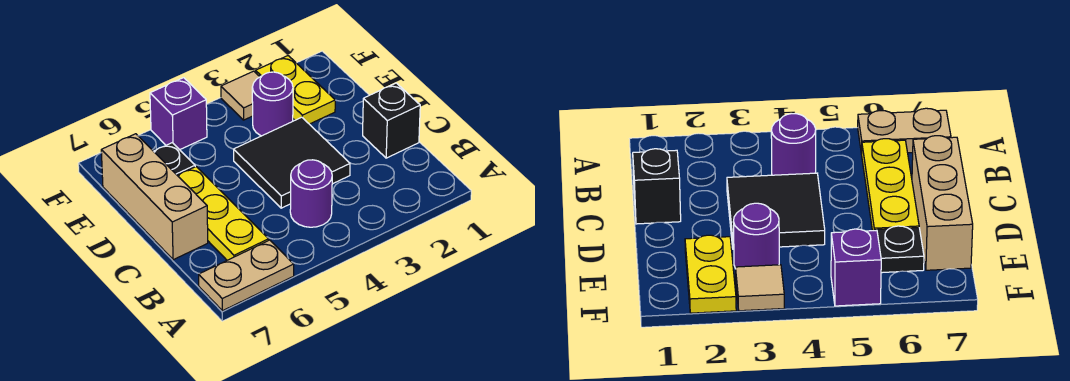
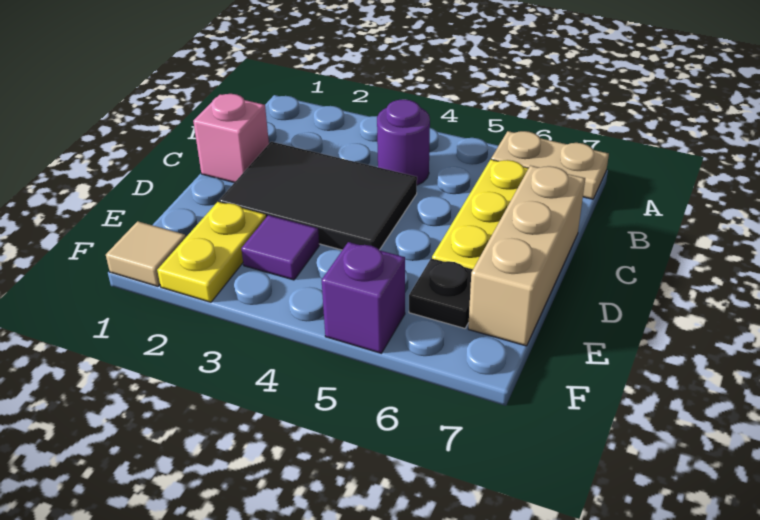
black 1x1 brick [363,83,420,158] -> pink 1x1 brick [193,94,269,183]
black 2x2 tile [234,117,350,208] -> black 2x3 tile [219,142,417,250]
purple 1x1 round brick [252,72,293,136] -> purple 1x1 tile [241,215,319,280]
tan 1x1 tile [221,71,260,120] -> tan 1x1 tile moved to [106,221,186,286]

